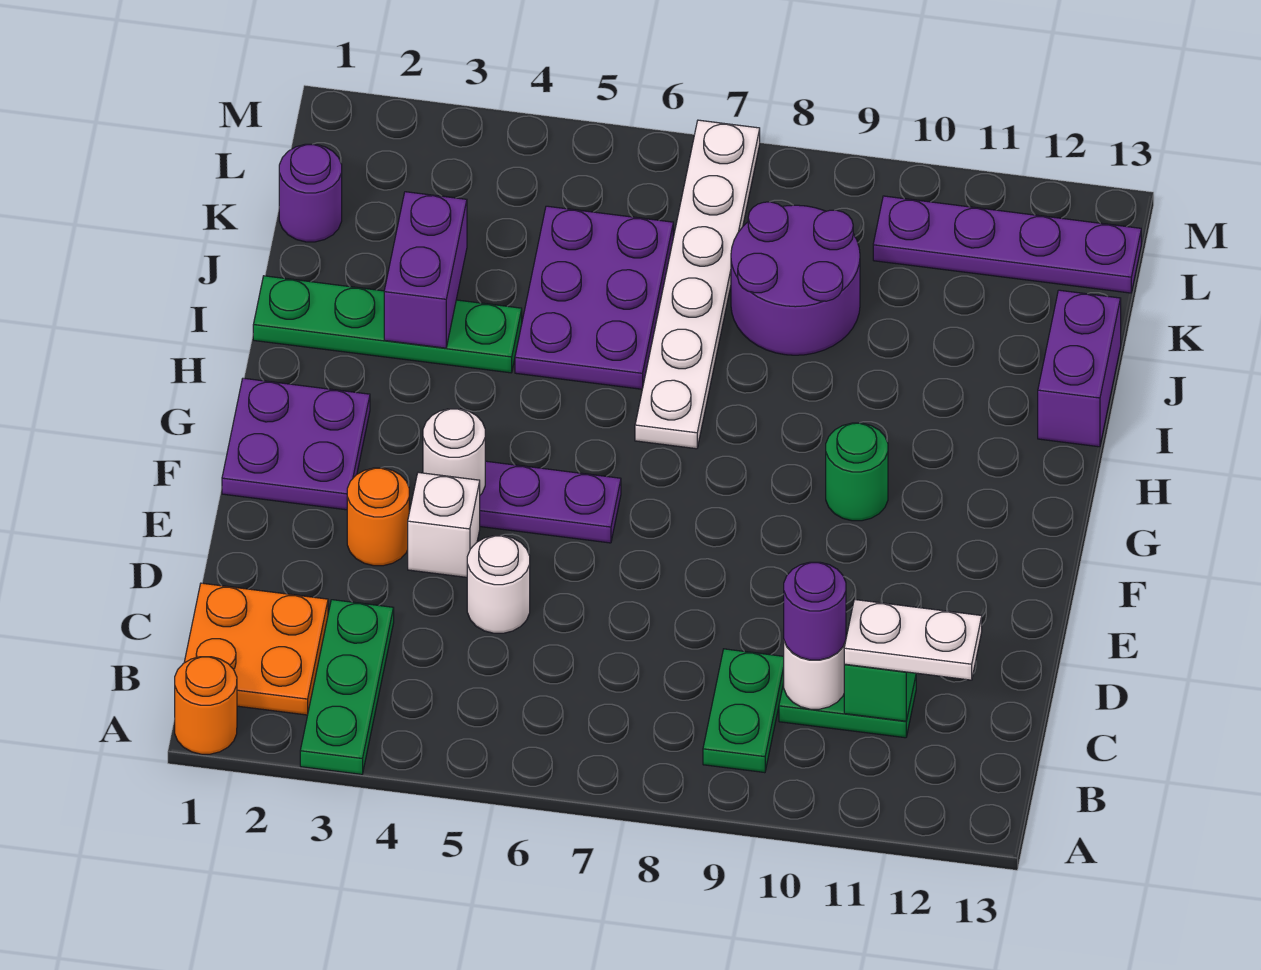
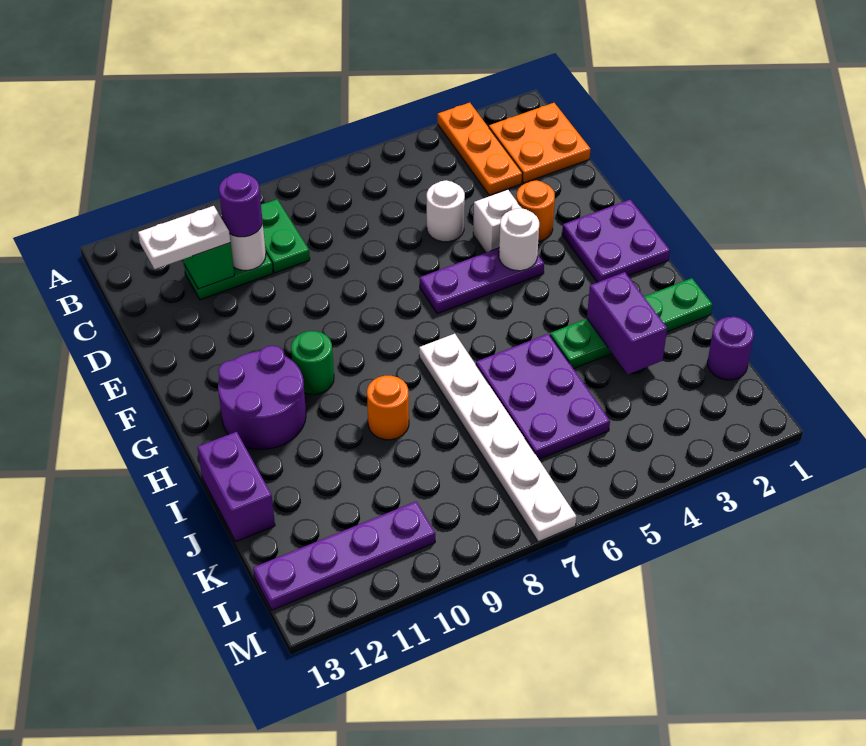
orange 1x1 round brick [175,657,237,754] -> orange 1x1 round brick moved to [367,376,409,440]
green 1x3 plate [300,600,394,774] -> orange 1x3 plate [438,103,523,195]
purple 2x2 round brick [731,202,860,355] -> purple 2x2 round brick moved to [218,346,306,449]

